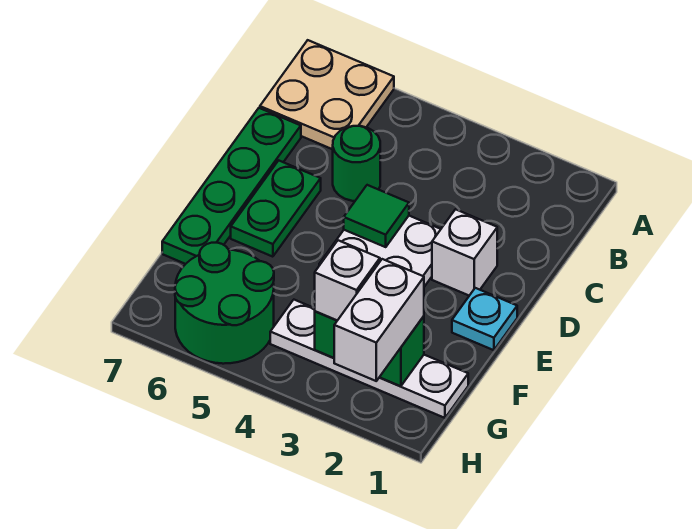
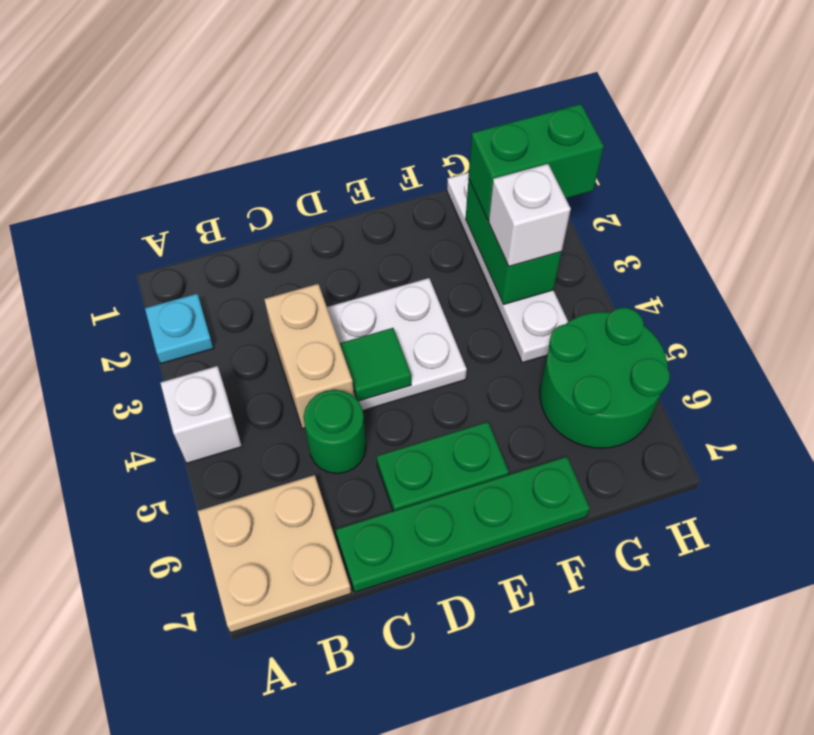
none -> tan 1x2 brick [264,284,354,429]
white 1x1 brick [432,209,497,296] -> white 1x1 brick moved to [161,366,242,463]
cyan 1x1 plate [452,288,517,350] -> cyan 1x1 plate moved to [145,294,214,363]
white 1x2 brick [334,259,424,381] -> green 1x2 brick [469,104,604,220]

